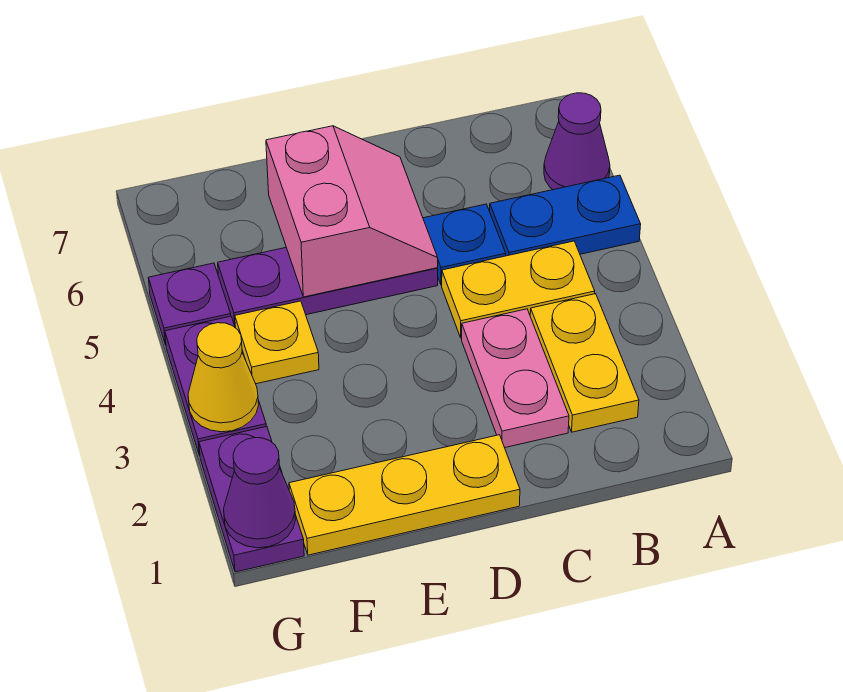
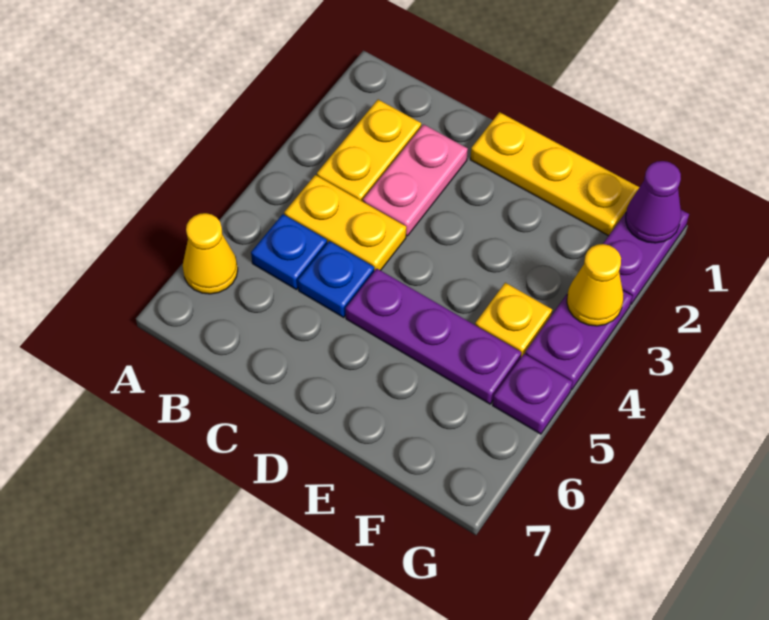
blue 1x2 plate [490,175,641,256] -> blue 1x1 plate [251,214,327,289]
purple 1x1 cone [544,93,610,190] -> yellow 1x1 cone [183,213,238,294]
pink 2x2 slope [266,126,438,297] -> none

